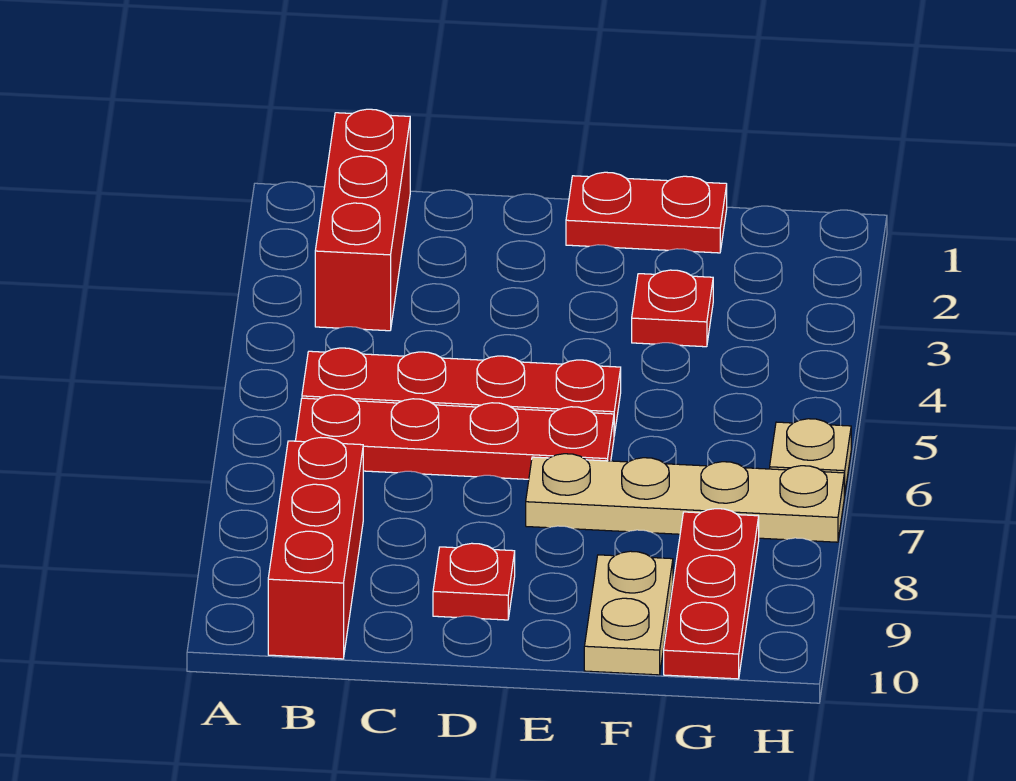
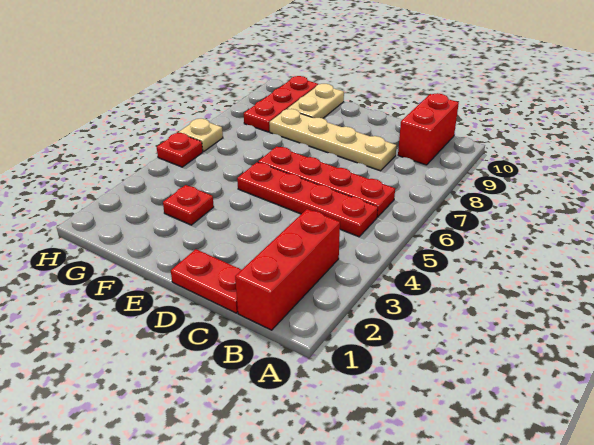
red 1x3 brick [268,437,363,659] -> red 1x2 brick [398,93,459,165]
red 1x1 plate [433,543,515,620] -> red 1x1 plate moved to [157,133,203,167]
red 1x2 plate [566,172,727,253] -> red 1x2 plate moved to [171,249,241,313]
tan 1x4 plate [526,454,844,542] -> tan 1x4 plate moved to [269,109,397,171]

